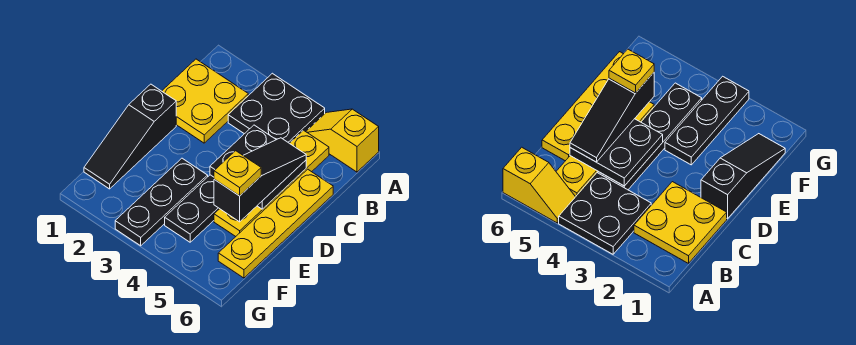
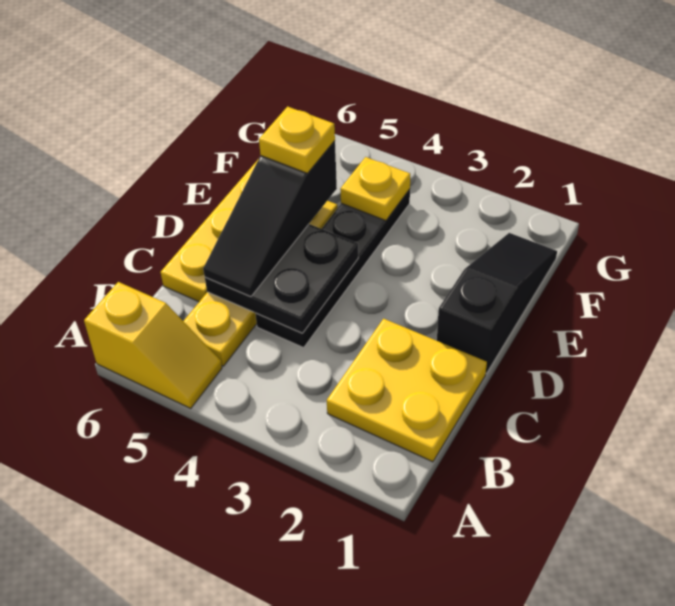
black 2x2 plate [228,73,325,143] -> none
black 1x3 plate [115,158,208,246] -> none
none -> yellow 1x1 plate [340,157,410,221]

